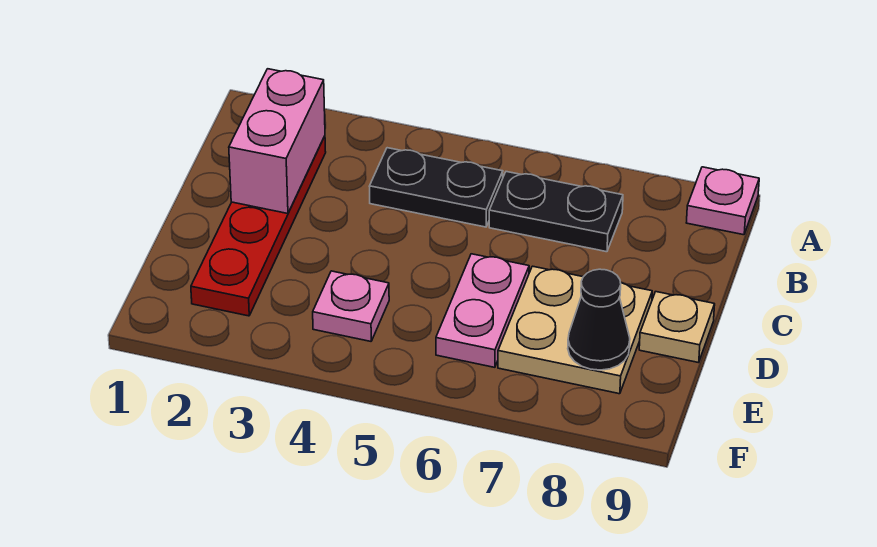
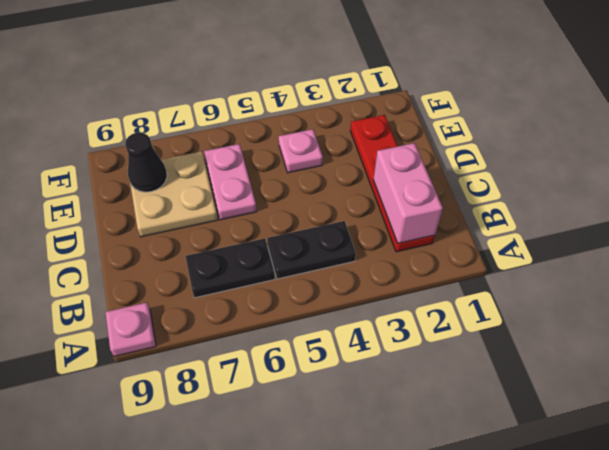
tan 1x1 plate [639,292,715,363] -> none

